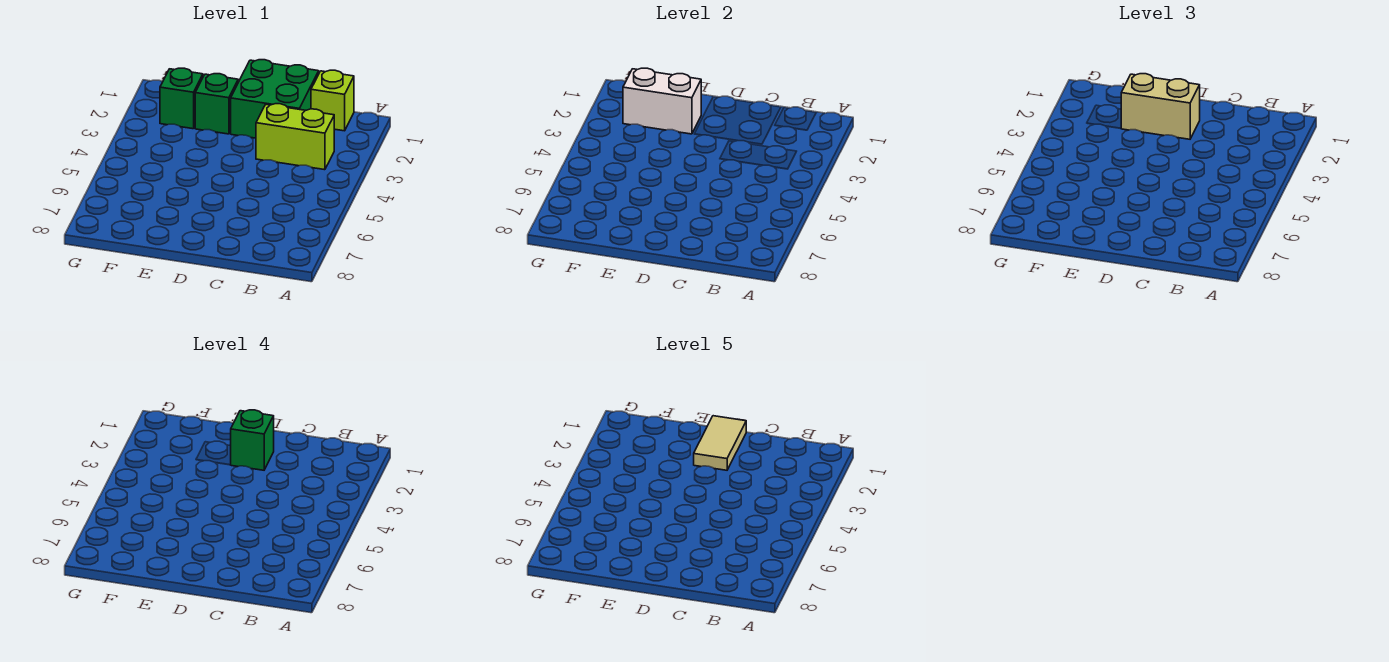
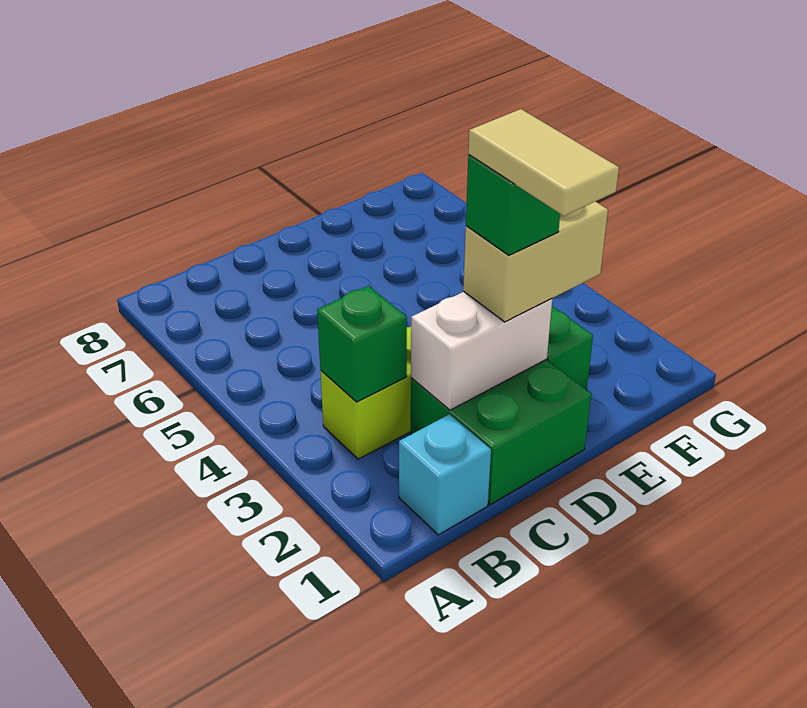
lime 1x1 brick [311,70,354,131] -> cyan 1x1 brick [399,414,491,535]
white 1x2 brick [623,68,701,134] -> white 1x2 brick moved to [411,292,552,410]
green 1x1 brick [160,68,203,129] -> green 1x1 brick moved to [317,286,407,402]

